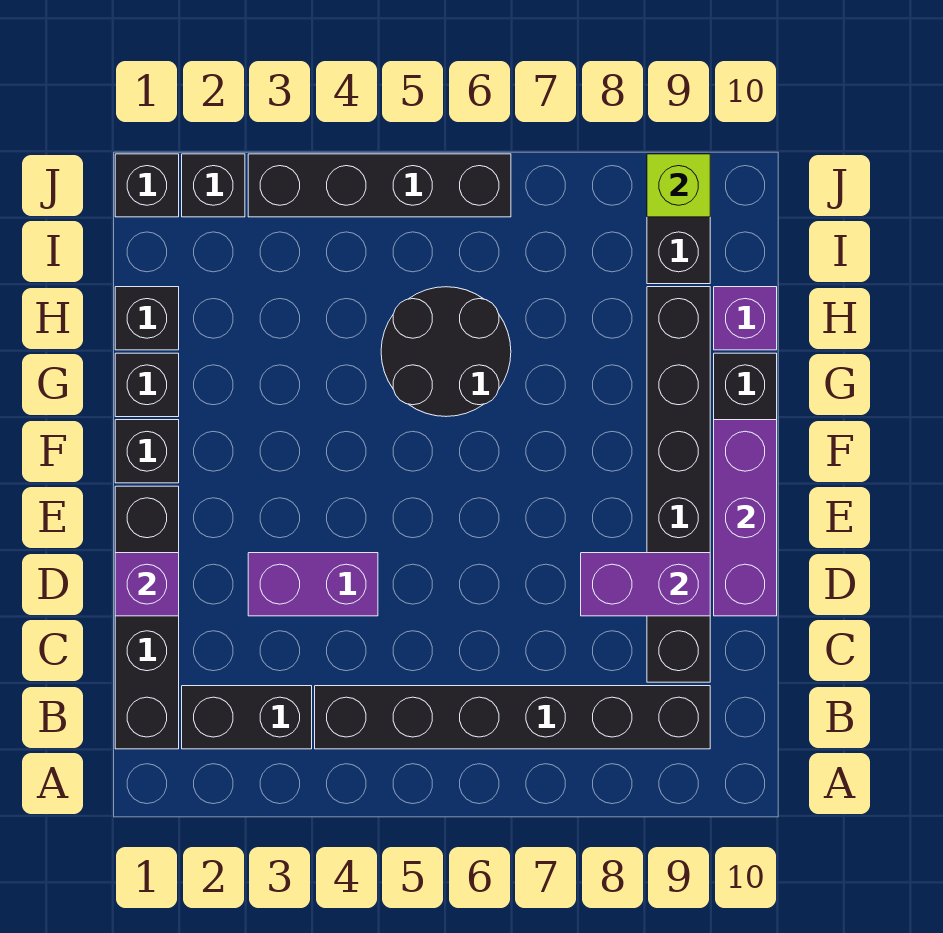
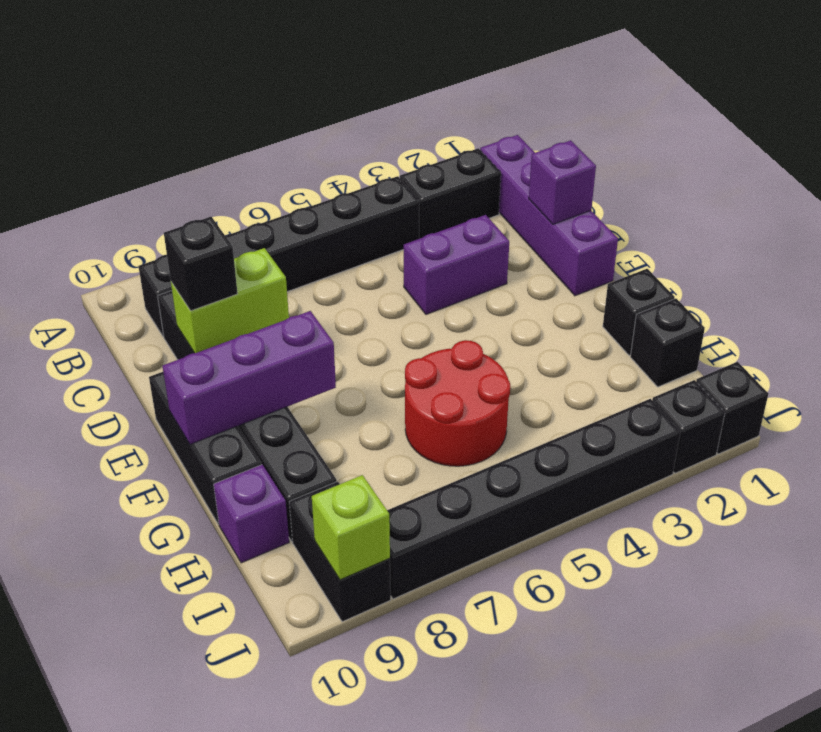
black 1x4 brick [115,486,179,749] -> purple 1x4 brick [480,135,618,296]
purple 1x2 brick [581,553,710,616] -> lime 1x2 brick [171,248,289,353]
purple 1x3 brick [714,420,777,616] -> purple 1x3 brick turned to [163,311,336,444]
black 1x1 brick [115,420,179,483] -> black 1x1 brick moved to [164,217,238,311]
black 2x2 round brick [381,287,511,417] -> red 2x2 round brick [405,340,510,466]
black 1x4 brick [248,154,511,217] -> black 1x6 brick [387,399,680,599]

